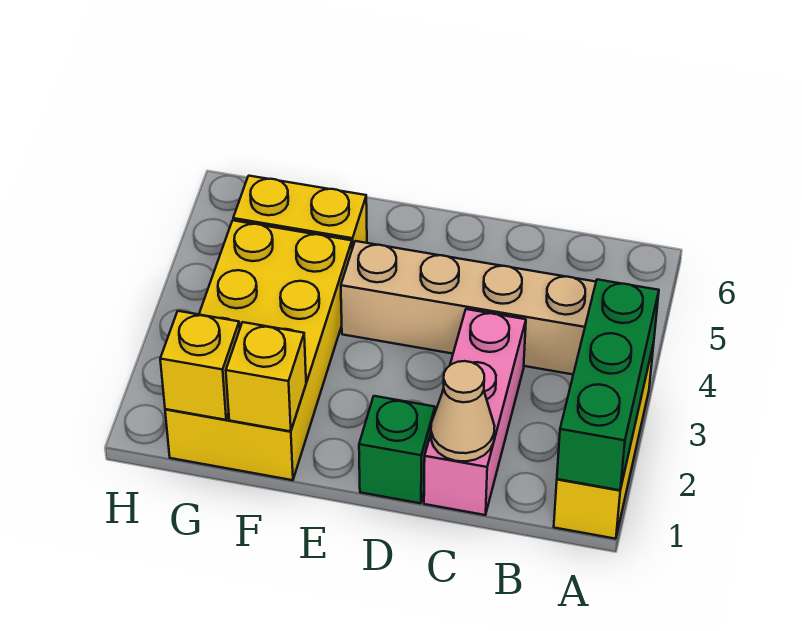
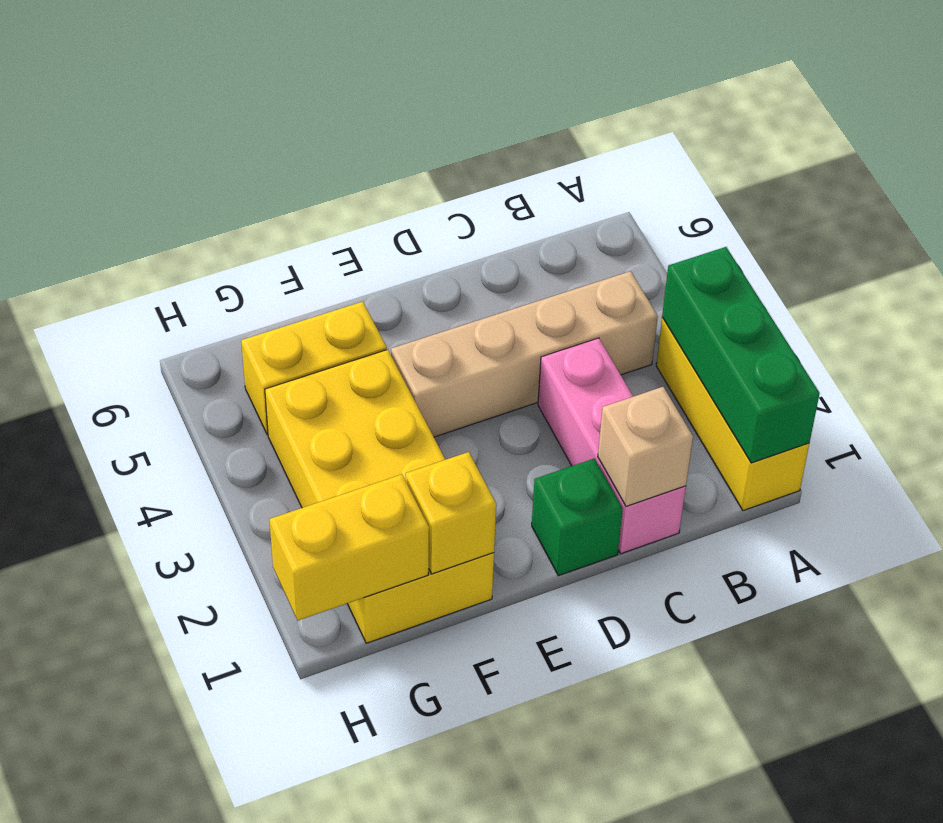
tan 1x1 cone [431,361,495,461] -> tan 1x1 brick [598,387,693,506]
yellow 1x1 brick [160,311,240,420] -> yellow 1x2 brick [269,474,429,621]

